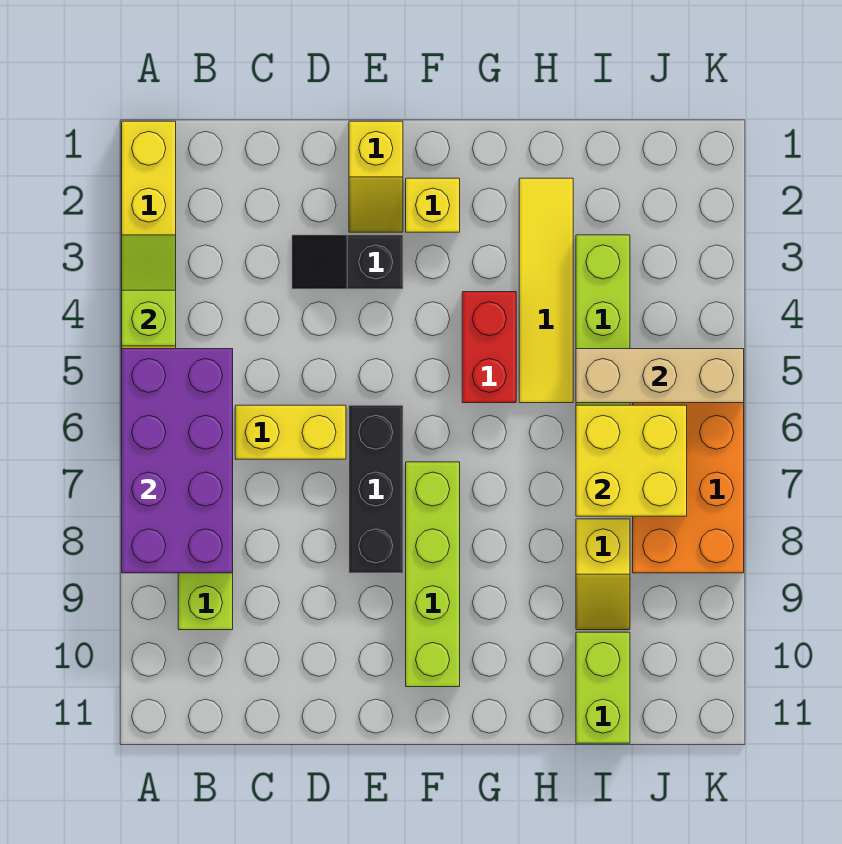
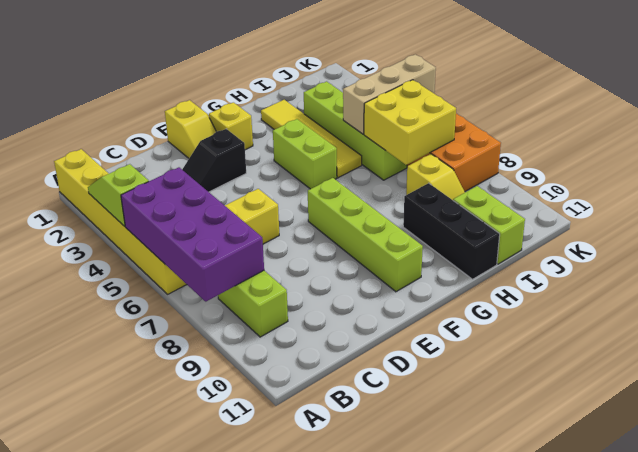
black 1x3 brick [349,405,403,573] -> black 1x3 brick moved to [403,183,500,279]
red 1x2 brick [462,292,516,403] -> lime 1x2 brick [273,119,337,189]

